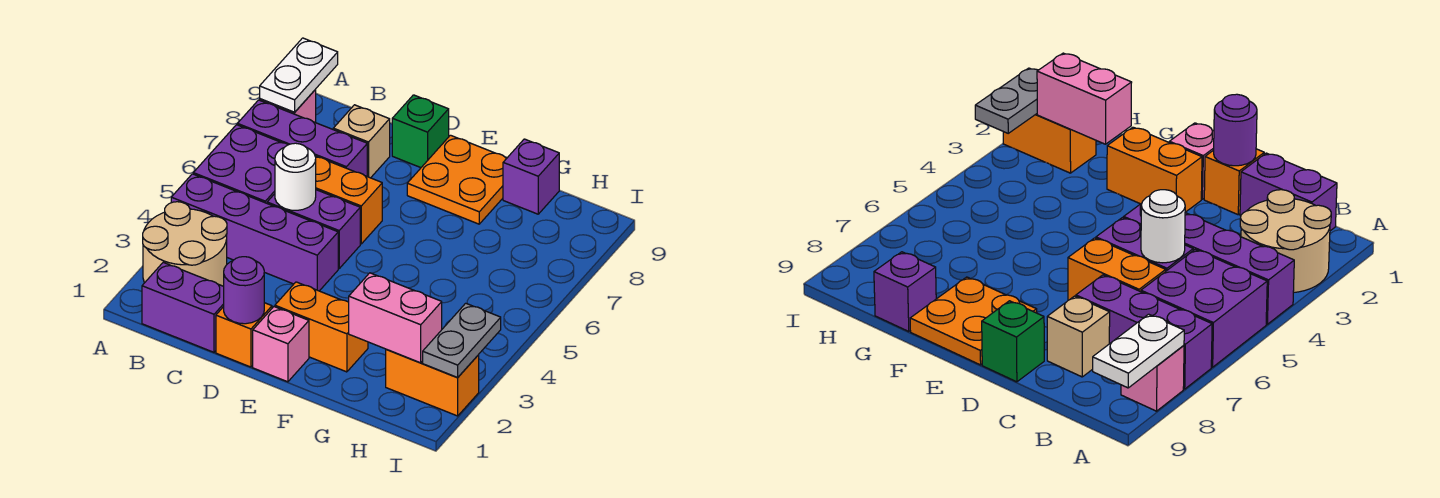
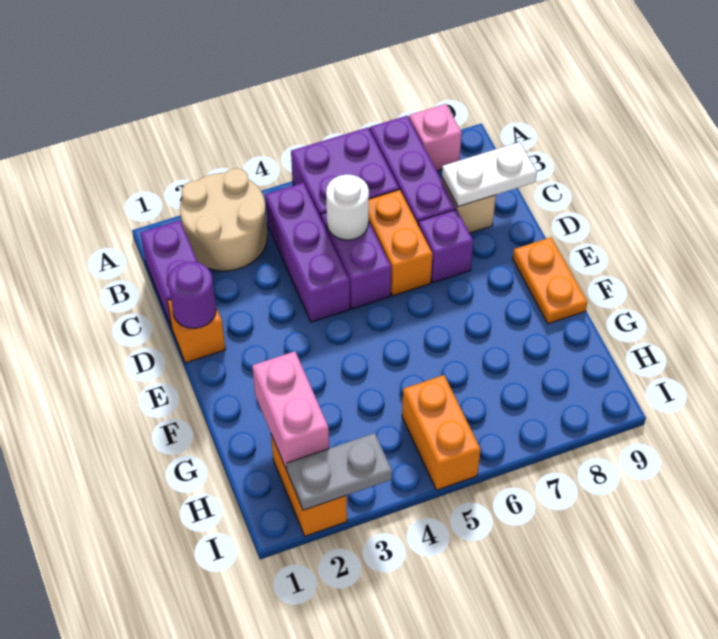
purple 1x4 brick [171,174,338,291] -> purple 1x3 brick [265,183,350,322]
white 1x2 plate [260,38,338,112] -> white 1x2 plate moved to [442,142,537,207]
green 1x1 brick [392,95,449,168] -> none
pink 1x1 brick [253,307,309,382] -> none
orange 1x2 brick [275,282,368,372] -> orange 1x2 brick moved to [402,375,481,490]
orange 2x2 plate [407,135,507,224] -> orange 1x2 plate [513,237,587,324]
purple 1x1 brick [503,139,559,214] -> purple 1x1 brick moved to [418,209,473,283]

